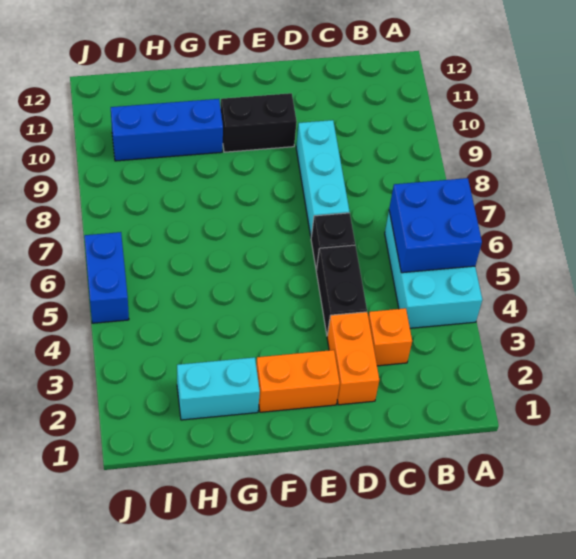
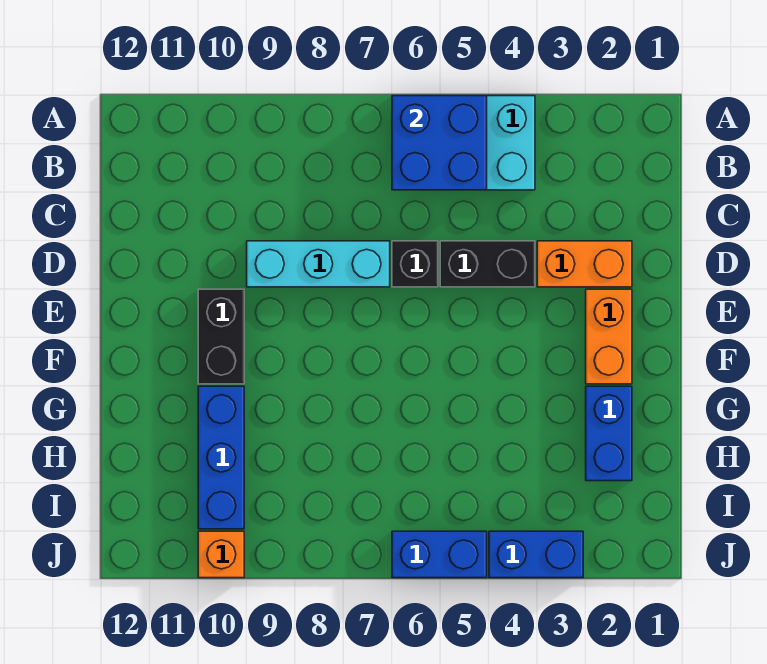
orange 1x1 brick [368,308,412,366] -> orange 1x1 brick moved to [198,531,244,578]
cyan 1x2 brick [177,357,260,420] -> blue 1x2 brick [586,386,632,481]
none -> blue 1x2 brick [489,531,583,578]

